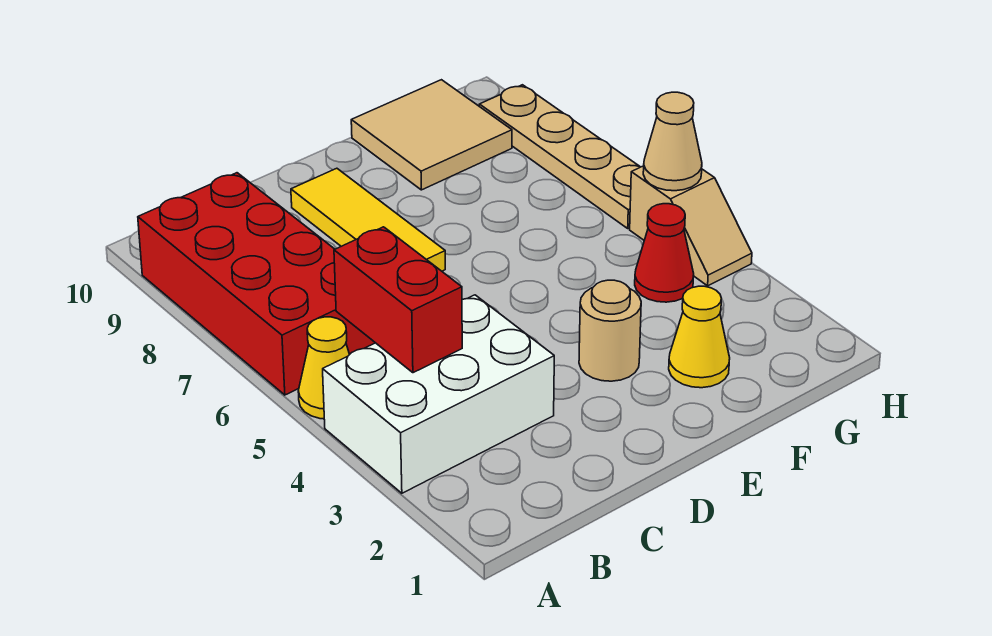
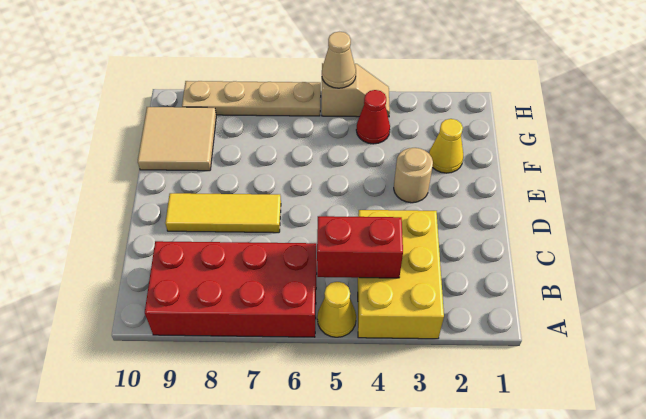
white 2x3 brick [323,295,554,493] -> yellow 2x3 brick [358,210,444,339]

